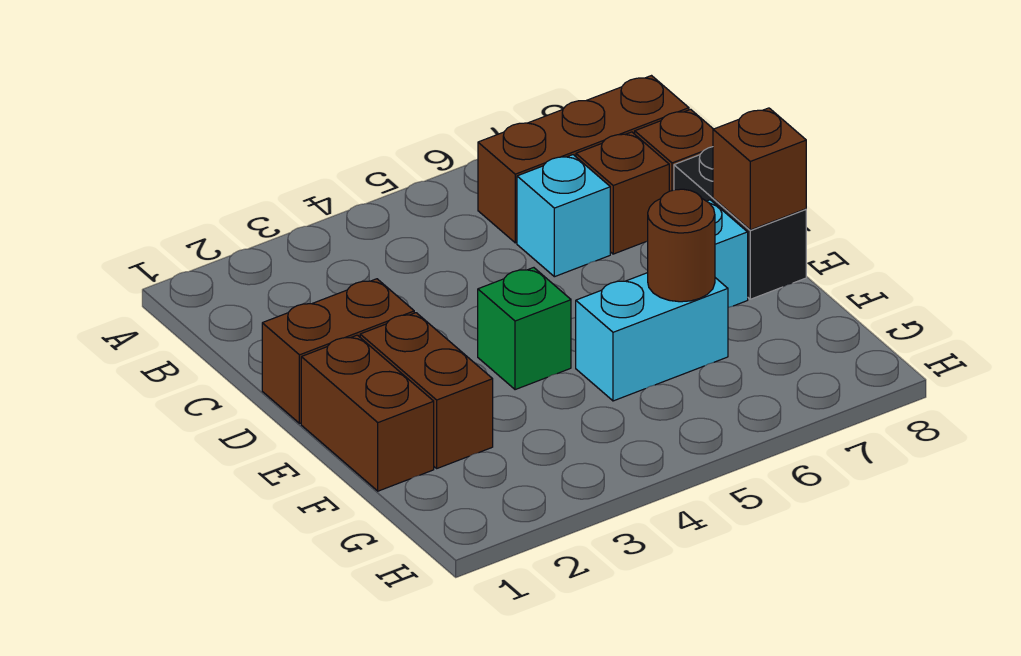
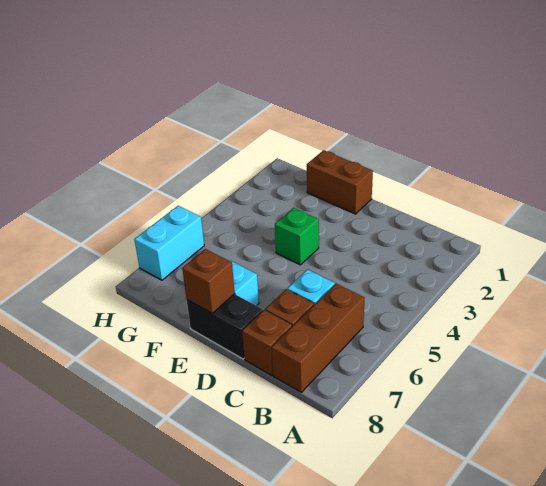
brown 1x2 brick [262,279,414,423] -> none
brown 1x2 brick [360,313,493,468] -> none
cyan 1x2 brick [576,273,728,401] -> cyan 1x2 brick moved to [134,206,204,280]
brown 1x1 round brick [648,189,715,302] -> none

